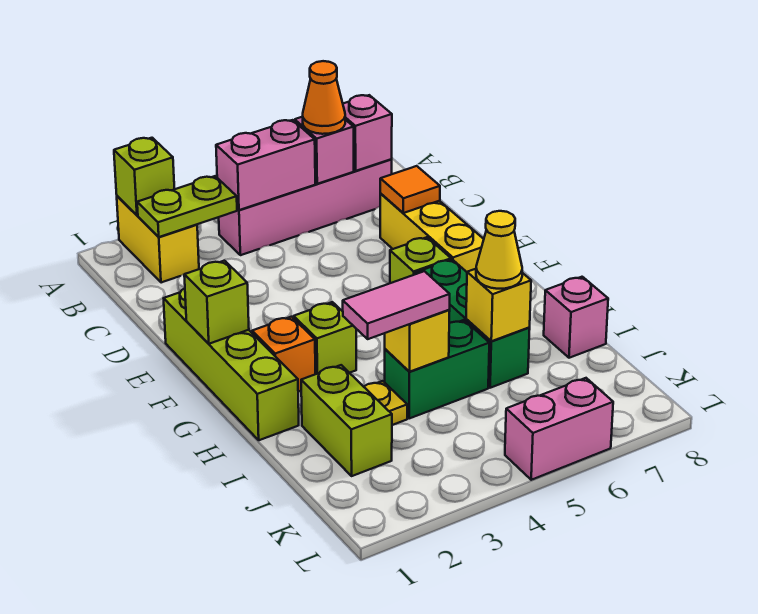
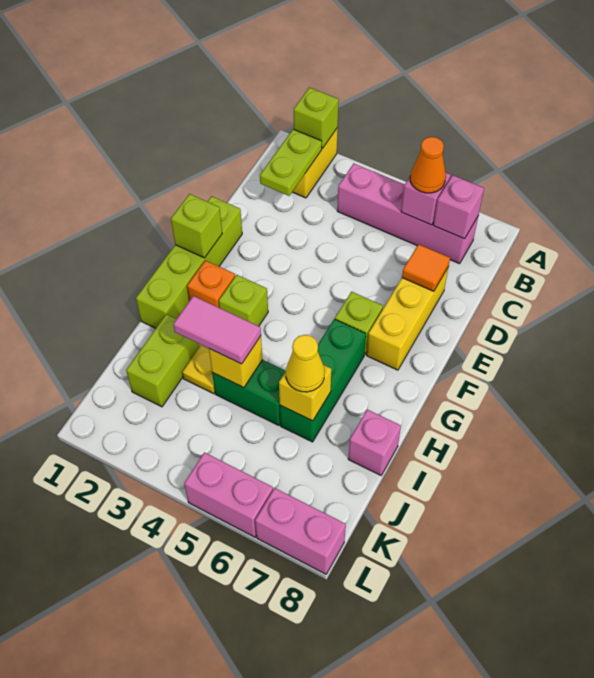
lime 1x2 plate [137,176,237,237] -> lime 1x2 plate turned to [260,129,322,196]
pink 1x2 brick [216,120,315,210] -> pink 1x2 brick moved to [255,488,346,574]

